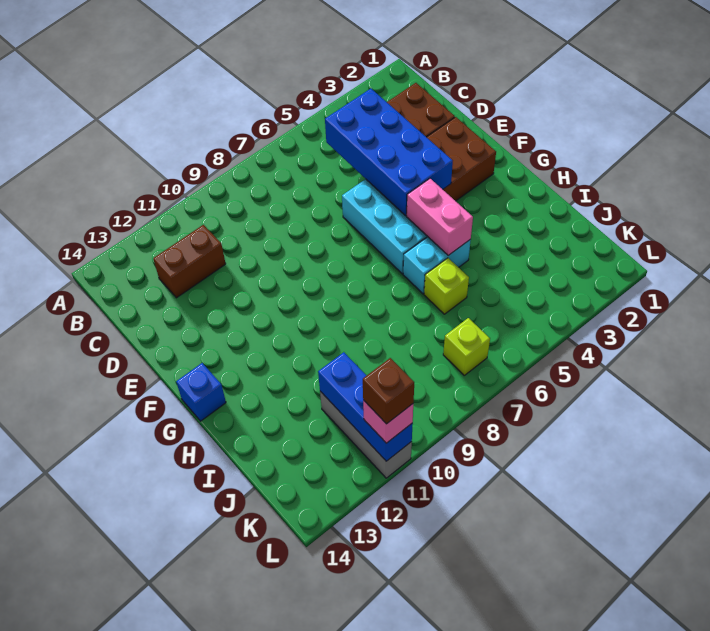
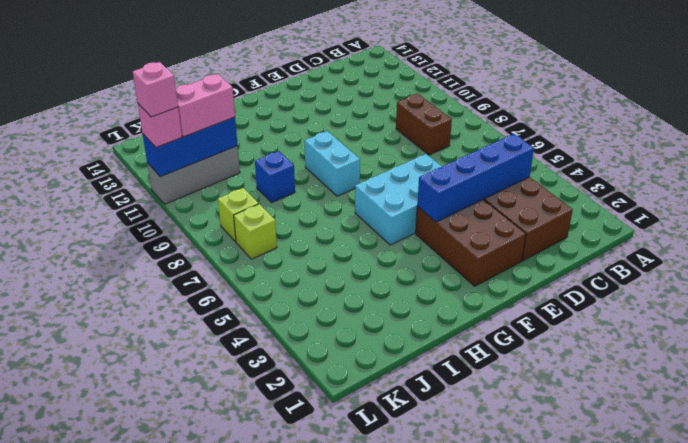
blue 2x4 brick [325,89,453,216] -> blue 1x4 brick [417,134,534,222]
brown 1x2 brick [153,225,226,298] -> brown 1x2 brick moved to [396,94,452,155]
pink 1x2 brick [407,179,473,255] -> pink 1x2 brick moved to [176,74,235,137]
blue 1x1 brick [176,363,226,421] -> blue 1x1 brick moved to [255,151,295,202]
cyan 1x2 brick [403,237,471,294] -> cyan 1x2 brick moved to [305,131,360,196]
lime 1x1 brick [424,258,469,314] -> lime 1x1 brick moved to [218,188,259,242]
brown 1x1 brick [363,358,414,424] -> pink 1x1 brick [133,62,178,117]

